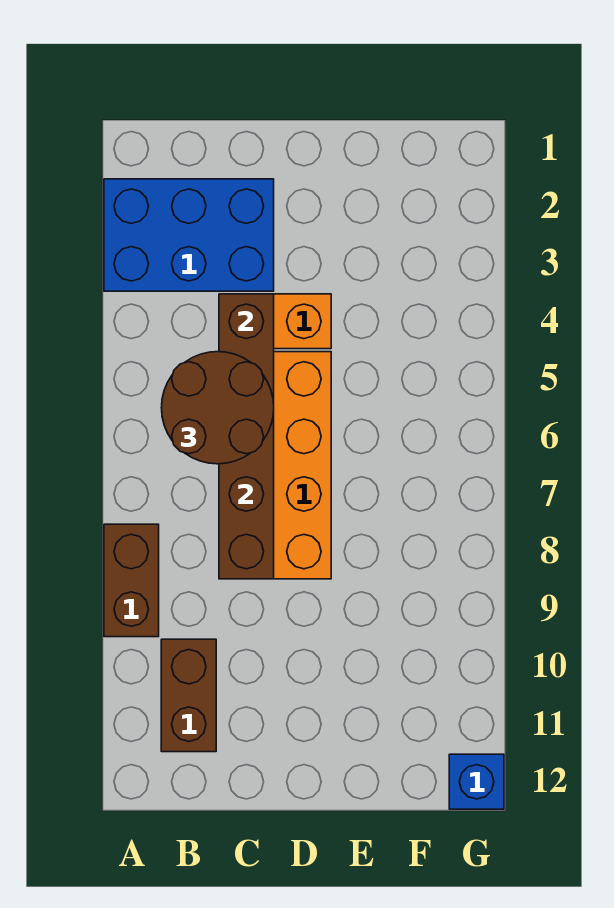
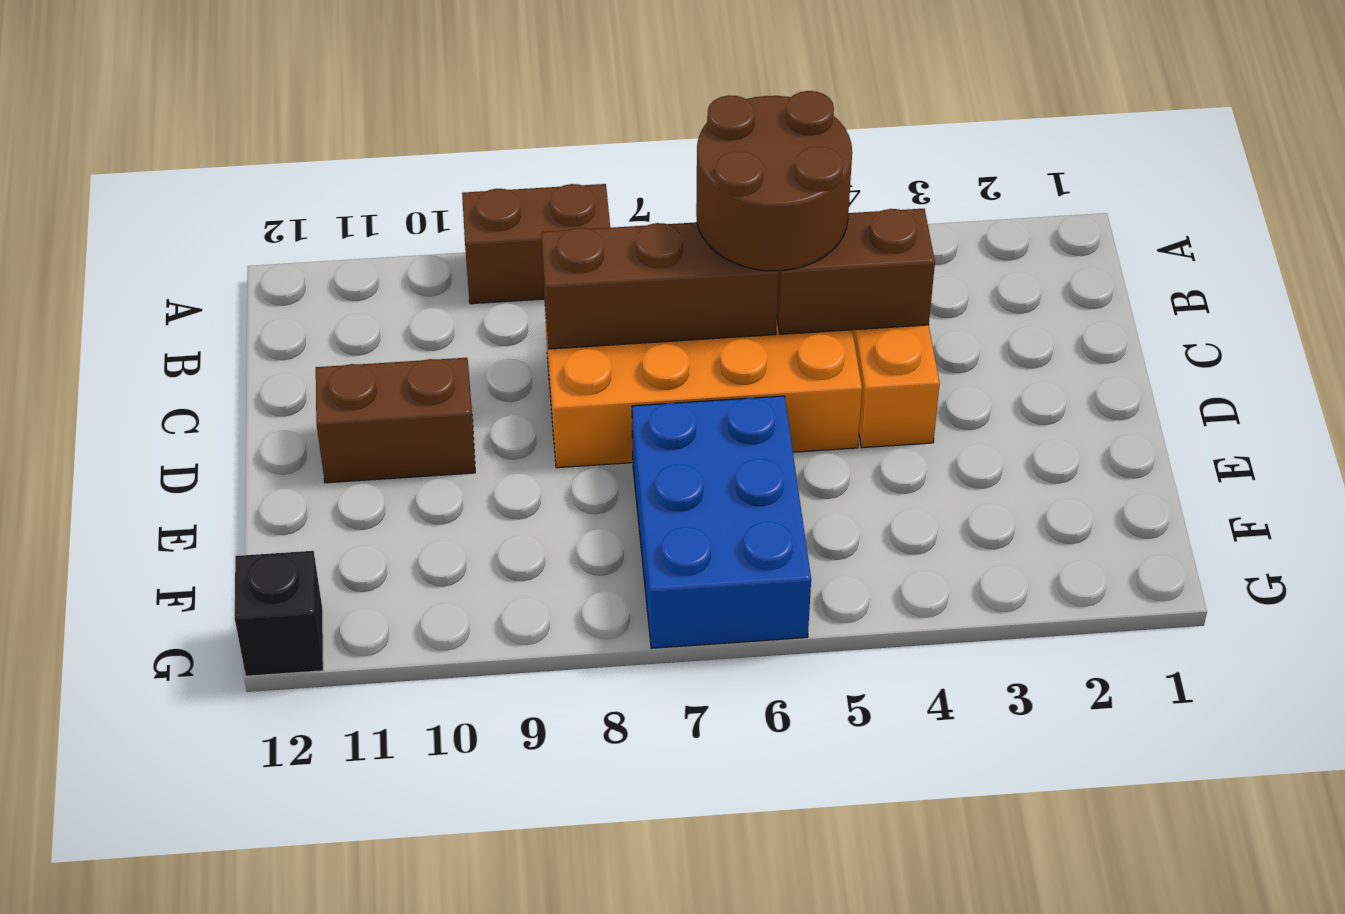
blue 2x3 brick [104,179,274,291] -> blue 2x3 brick moved to [632,396,811,648]
brown 1x2 brick [161,639,216,752] -> brown 1x2 brick moved to [316,358,475,483]
blue 1x1 brick [449,754,504,809] -> black 1x1 brick [235,551,323,676]

